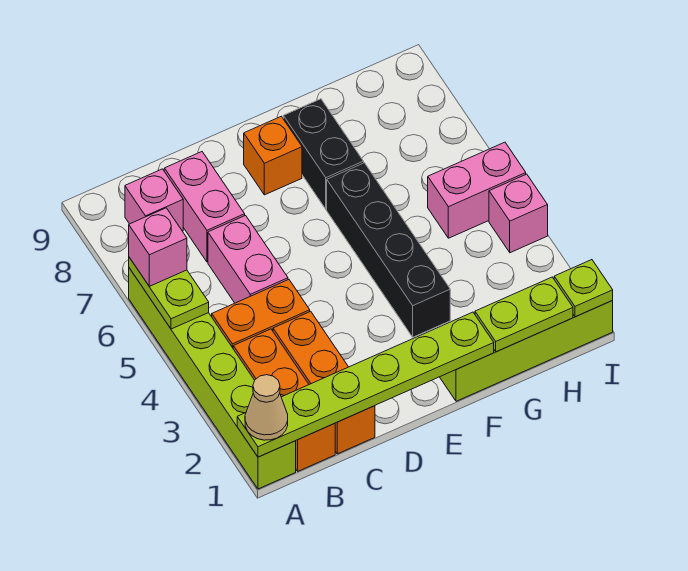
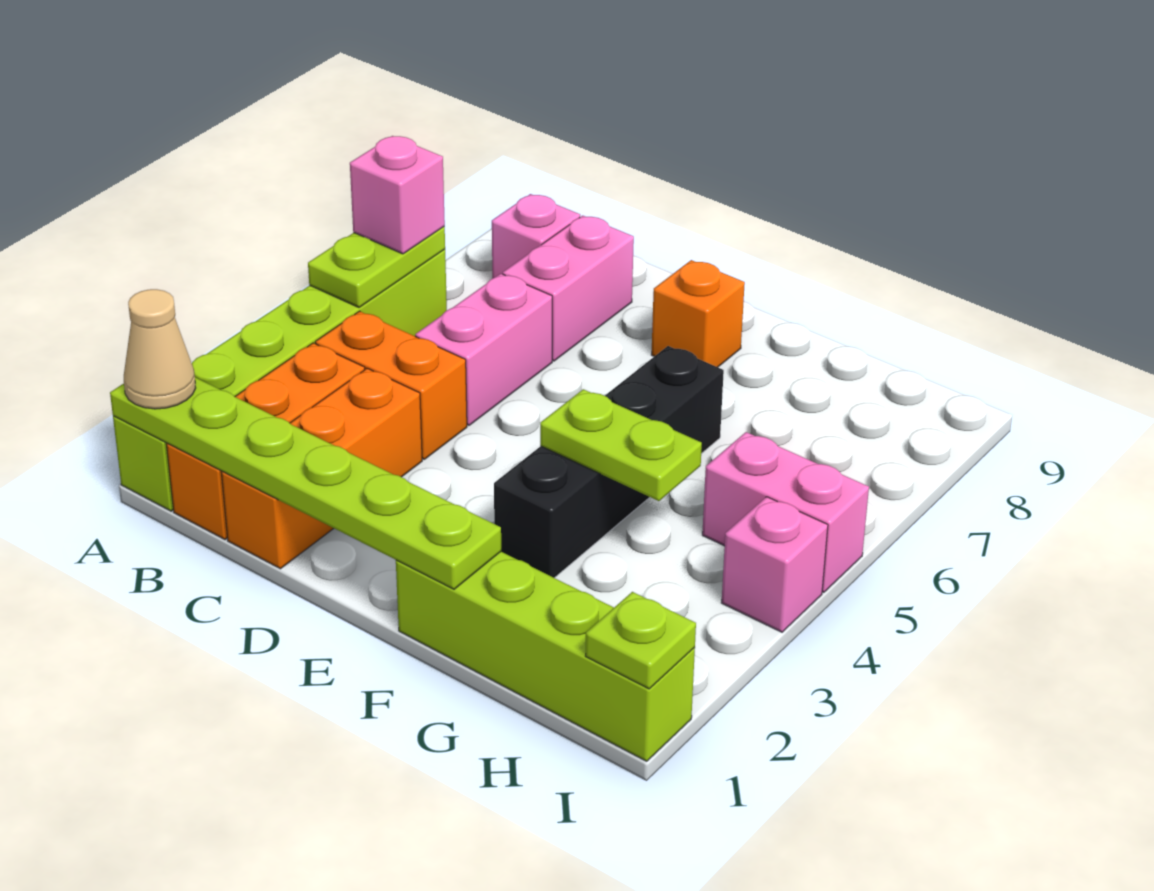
black 1x2 brick [283,99,364,209] -> none
lime 1x2 plate [475,277,573,352] -> lime 1x2 plate moved to [540,389,702,501]

